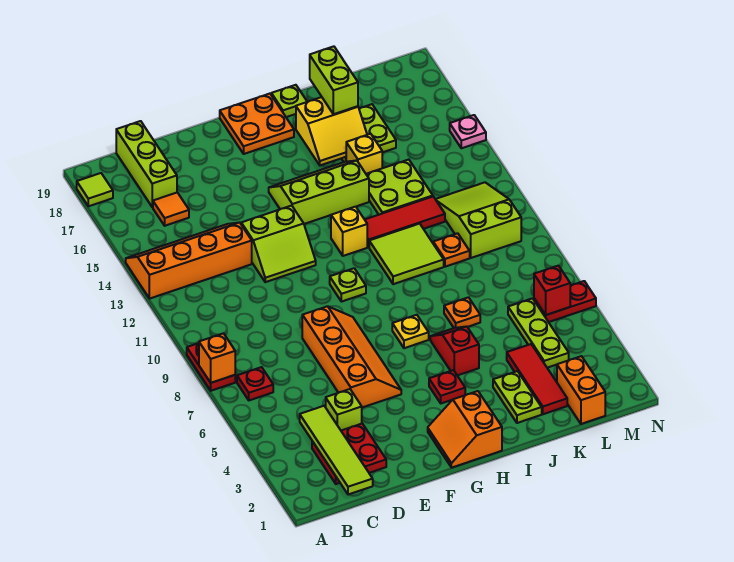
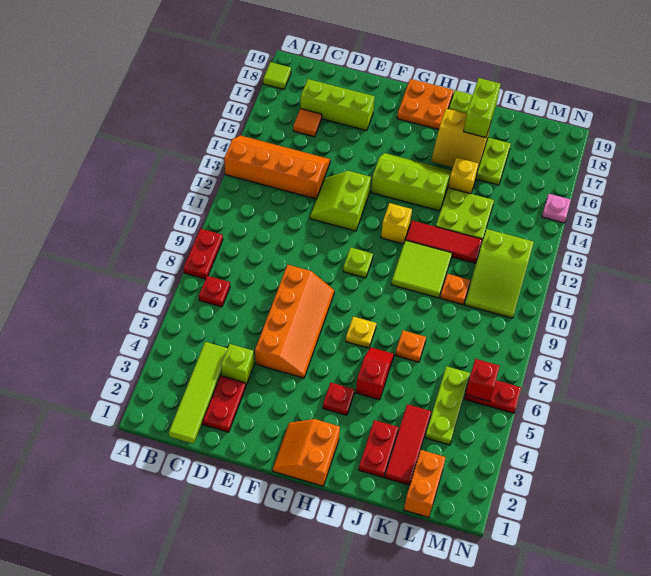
orange 1x1 brick [199,333,235,383] -> none
lime 1x3 brick [116,121,177,207] -> lime 1x3 brick turned to [301,79,375,131]
lime 2x2 slope [241,206,316,282] -> lime 2x2 slope turned to [310,171,371,231]
lime 1x2 plate [493,371,542,423] -> red 1x2 plate [359,420,398,477]
lime 2x3 slope [436,182,521,258] -> lime 2x3 slope turned to [465,229,534,318]

